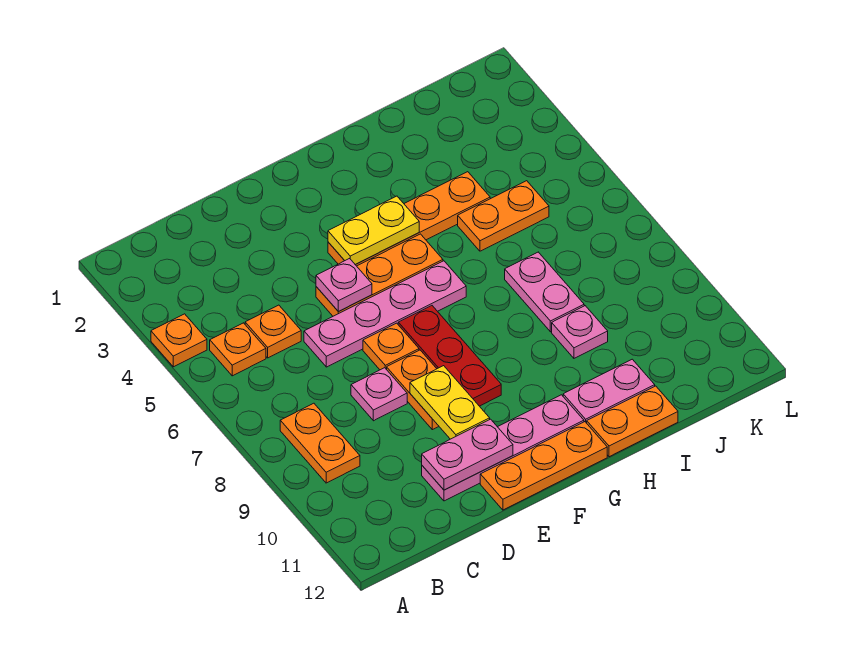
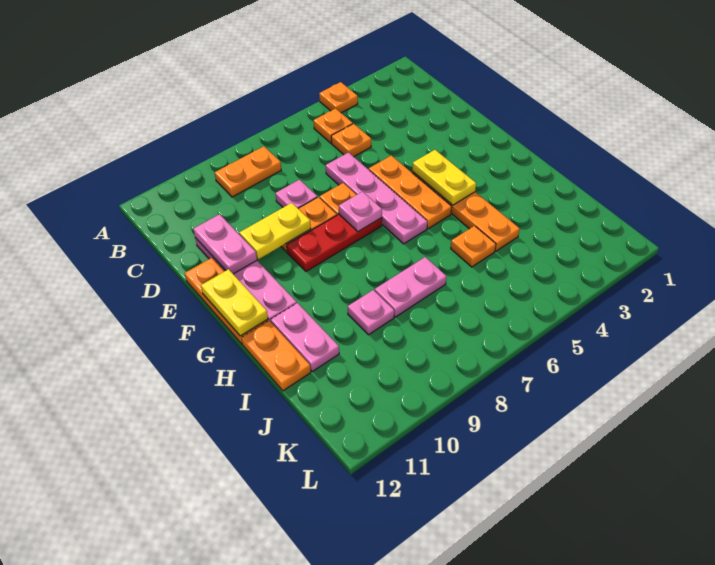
pink 1x1 plate [316,258,372,312] -> pink 1x1 plate moved to [339,192,382,232]
none -> yellow 1x2 plate [201,269,268,336]
orange 1x2 plate [458,181,549,251] -> orange 1x1 plate [451,226,496,267]

